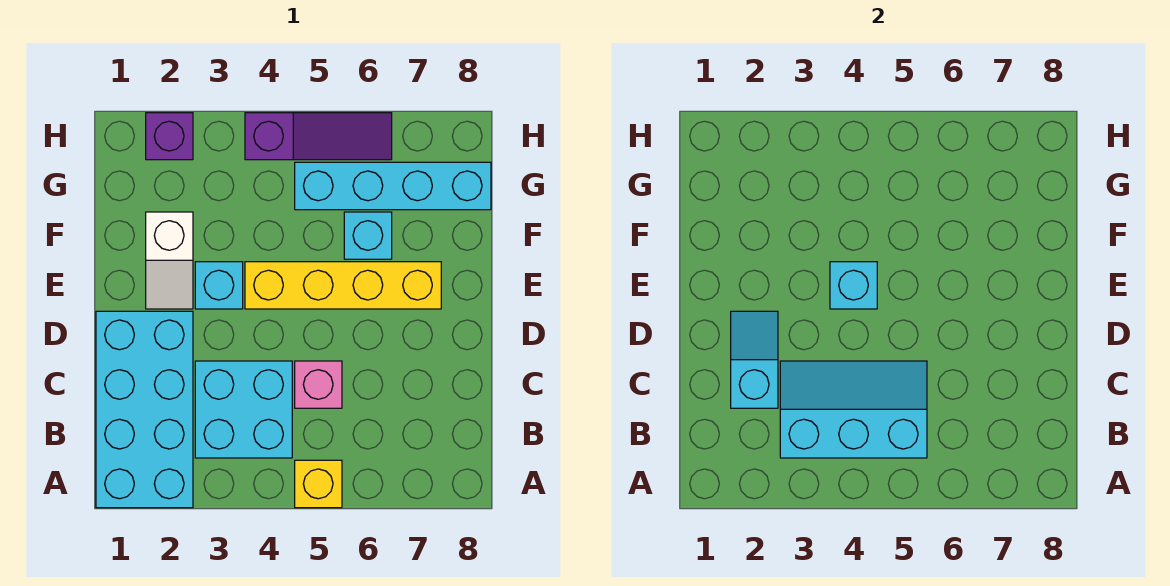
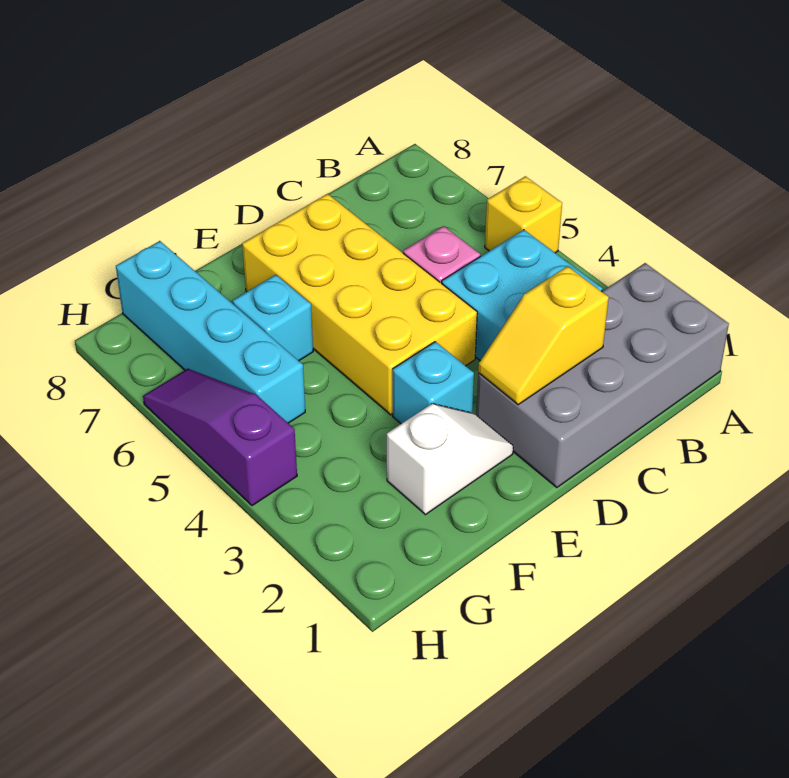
cyan 2x4 brick [96,311,193,508] -> grey 2x4 brick [476,263,729,488]
cyan 2x3 slope [780,361,927,458] -> none
cyan 1x2 slope [731,311,778,408] -> yellow 1x2 slope [478,266,609,405]
yellow 1x4 brick [245,262,441,309] -> yellow 2x4 brick [242,194,477,415]
cyan 1x1 brick [830,262,877,309] -> none
purple 1x1 brick [146,113,193,160] -> none

